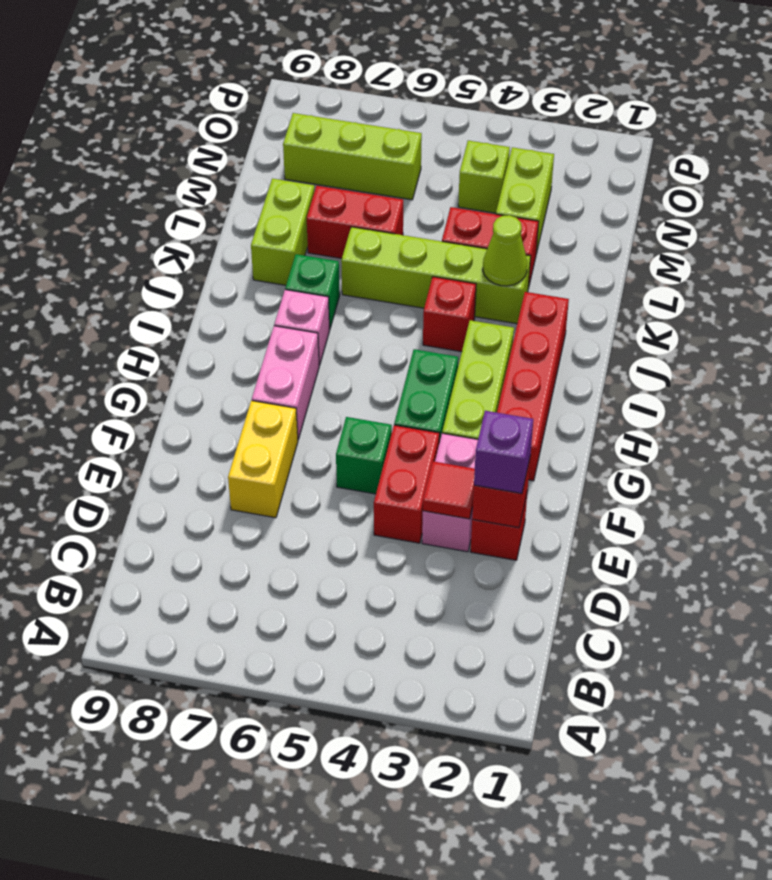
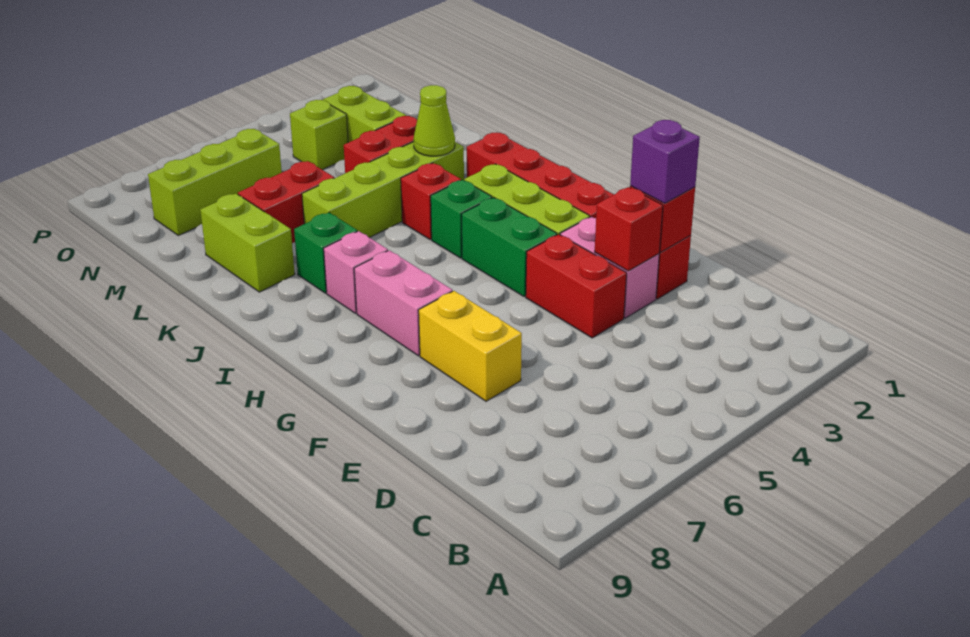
red 1x1 tile [423,461,475,519] -> red 1x1 brick [595,187,663,271]
green 1x1 brick [336,417,392,494] -> green 1x1 brick moved to [431,180,492,258]

